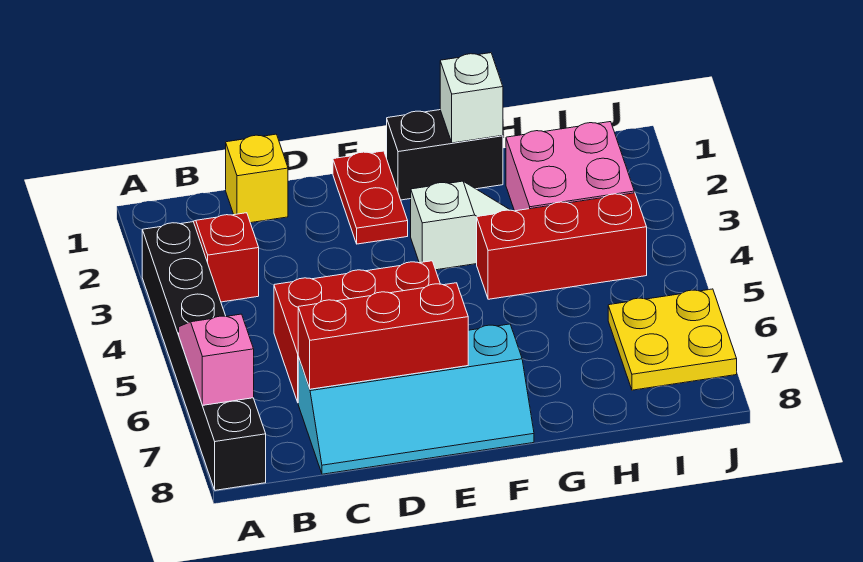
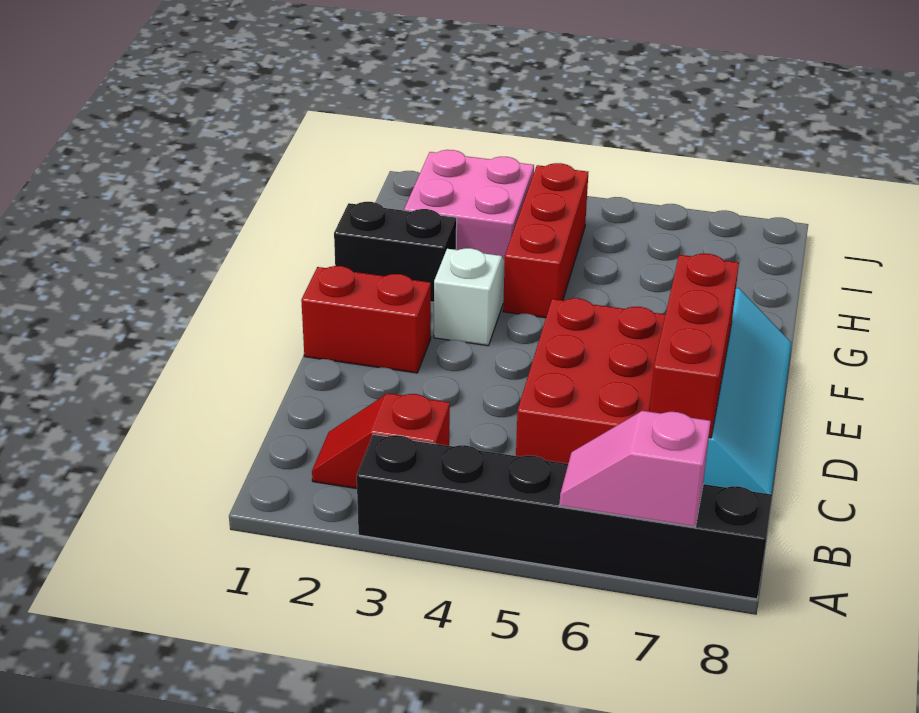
yellow 1x1 brick [226,134,288,223] -> none
red 1x2 plate [333,151,408,244] -> red 1x2 brick [301,266,431,373]
black 1x2 brick [387,110,503,200] -> black 1x2 brick turned to [334,202,457,302]
white 1x1 brick [440,53,503,143] -> none
yellow 2x2 plate [608,289,737,390] -> none

